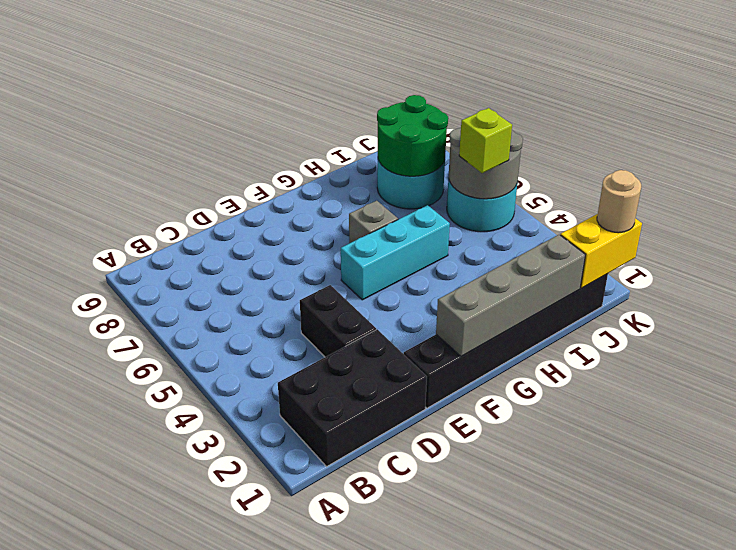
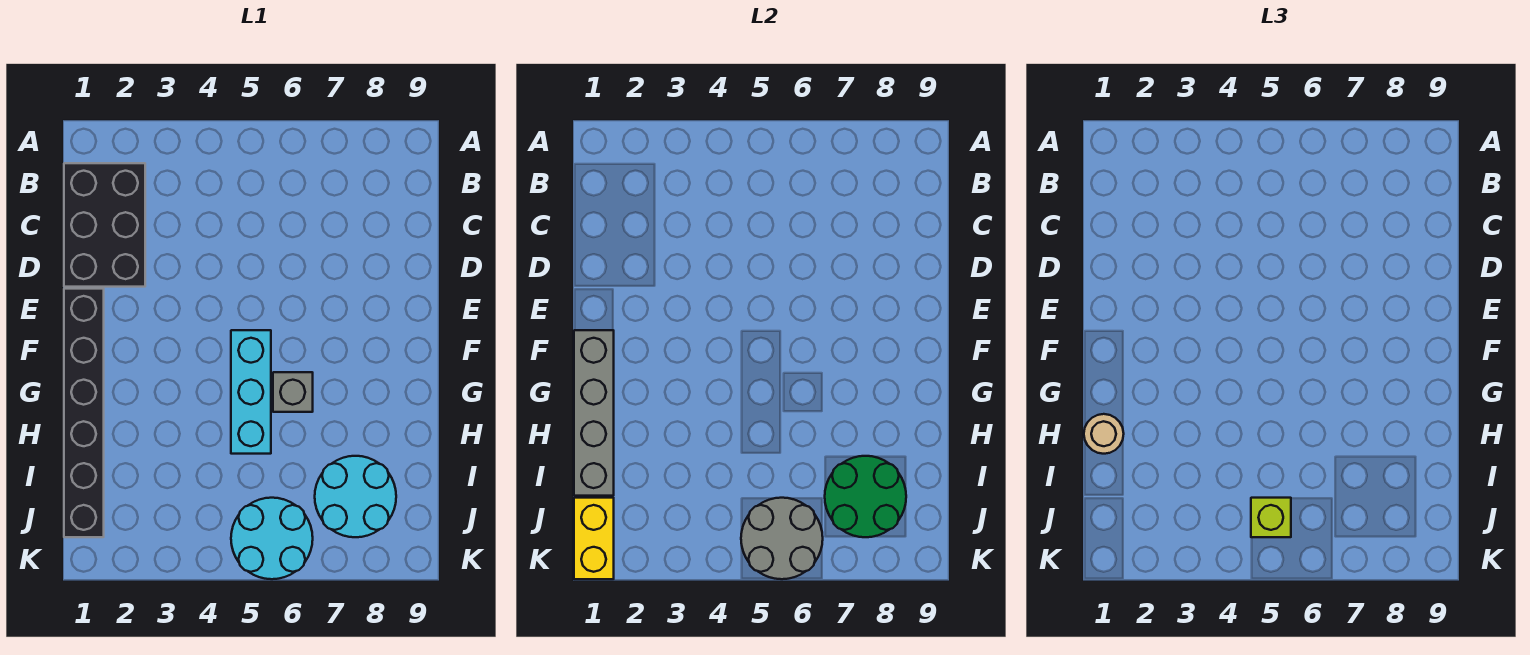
black 1x2 brick [300,285,376,357] -> none
tan 1x1 round brick [597,170,641,233] -> tan 1x1 round brick moved to [1084,414,1124,454]

